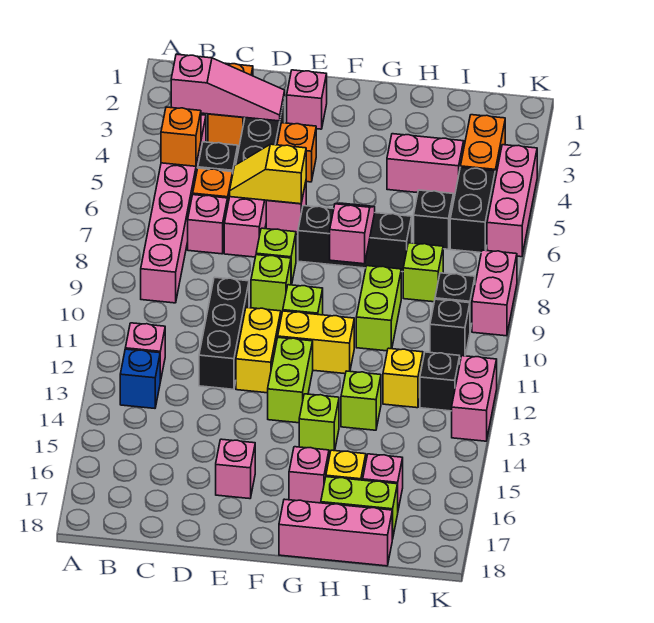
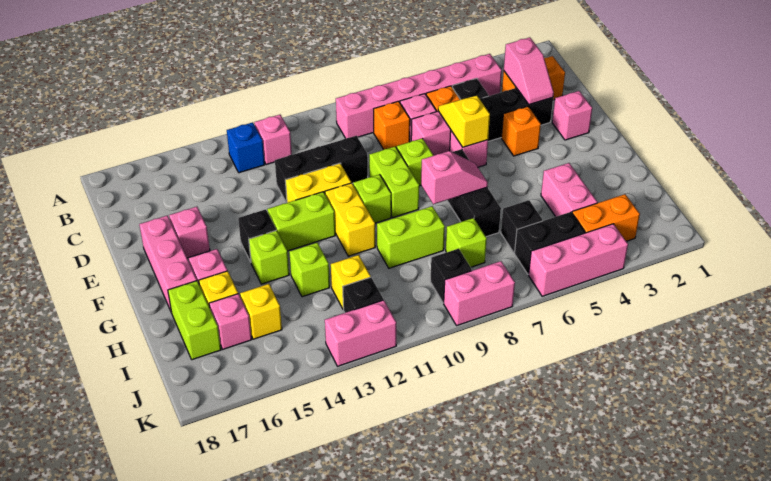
pink 1x3 slope [171,54,285,121] -> pink 1x2 slope [504,37,554,105]
orange 1x1 brick [161,107,201,166] -> orange 1x1 brick moved to [374,101,410,150]
lime 1x1 brick [251,255,291,314] -> lime 1x2 brick [369,147,419,218]
pink 1x3 brick [279,499,392,566] -> pink 1x3 brick moved to [139,216,197,313]
none -> yellow 1x1 brick [240,284,282,339]
black 1x1 brick [430,299,470,358] -> black 1x1 brick moved to [238,209,276,262]

